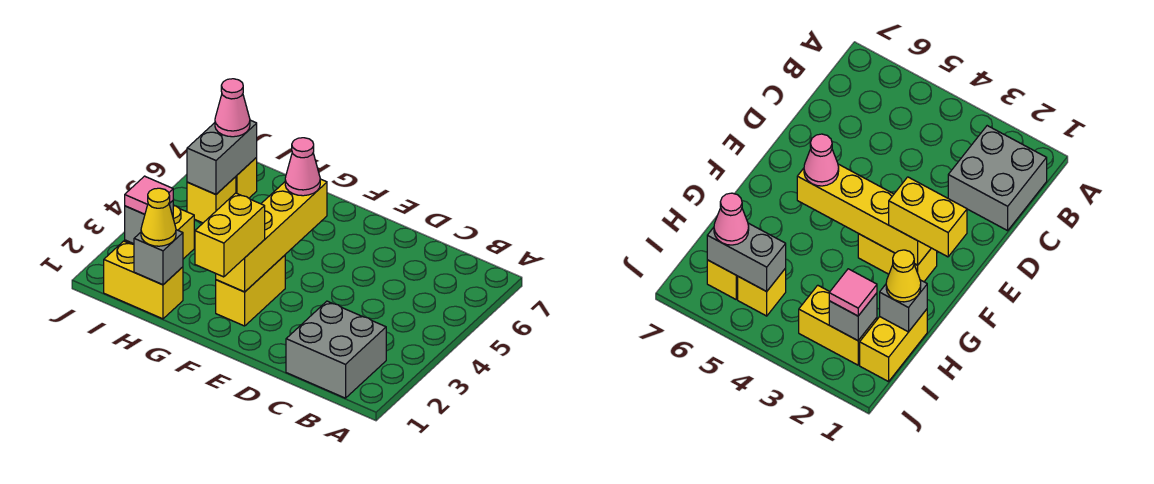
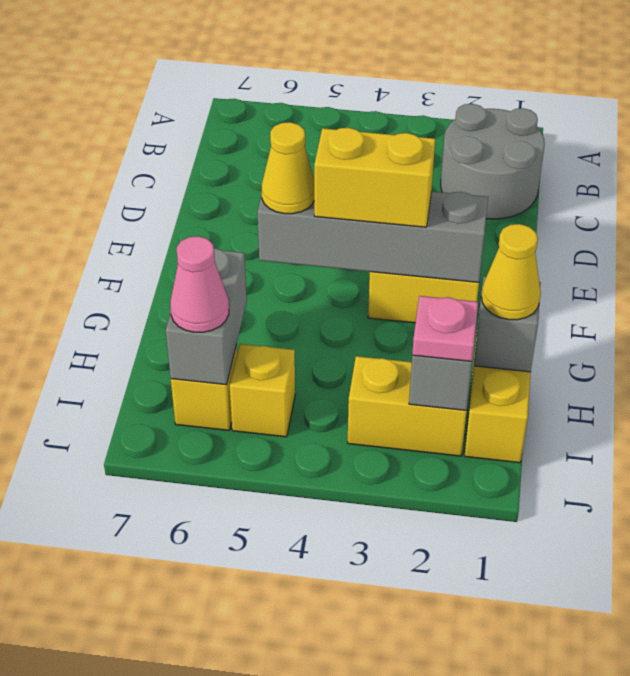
grey 2x2 brick [286,301,386,398] -> grey 2x2 round brick [441,104,545,219]
yellow 1x2 brick [195,193,265,277] -> yellow 1x2 brick moved to [314,128,435,227]
yellow 1x4 brick [216,179,327,292] -> grey 1x4 brick [258,191,488,282]
pink 1x1 cone [285,138,320,196] -> yellow 1x1 cone [262,122,314,214]
pink 1x1 tile [125,176,173,214] -> pink 1x1 plate [412,296,478,361]
grey 1x2 brick [187,120,257,194] -> grey 1x2 brick turned to [166,248,247,385]

